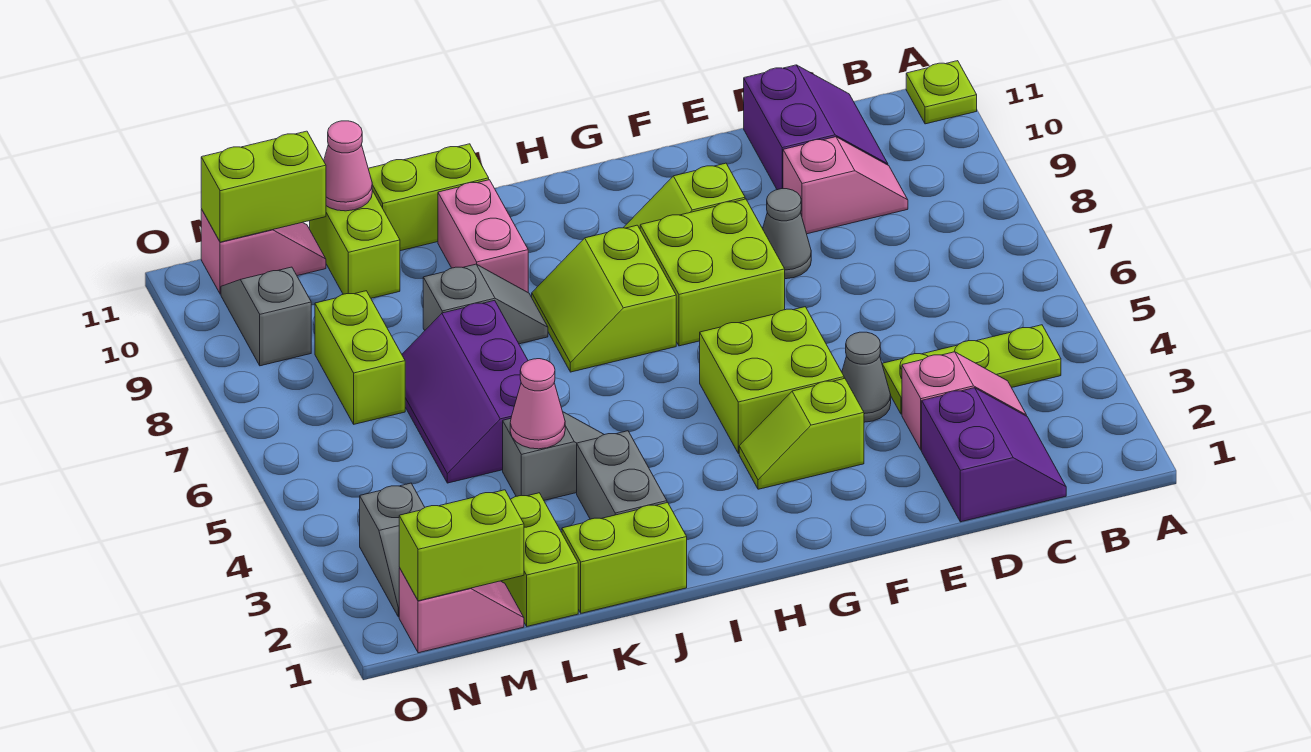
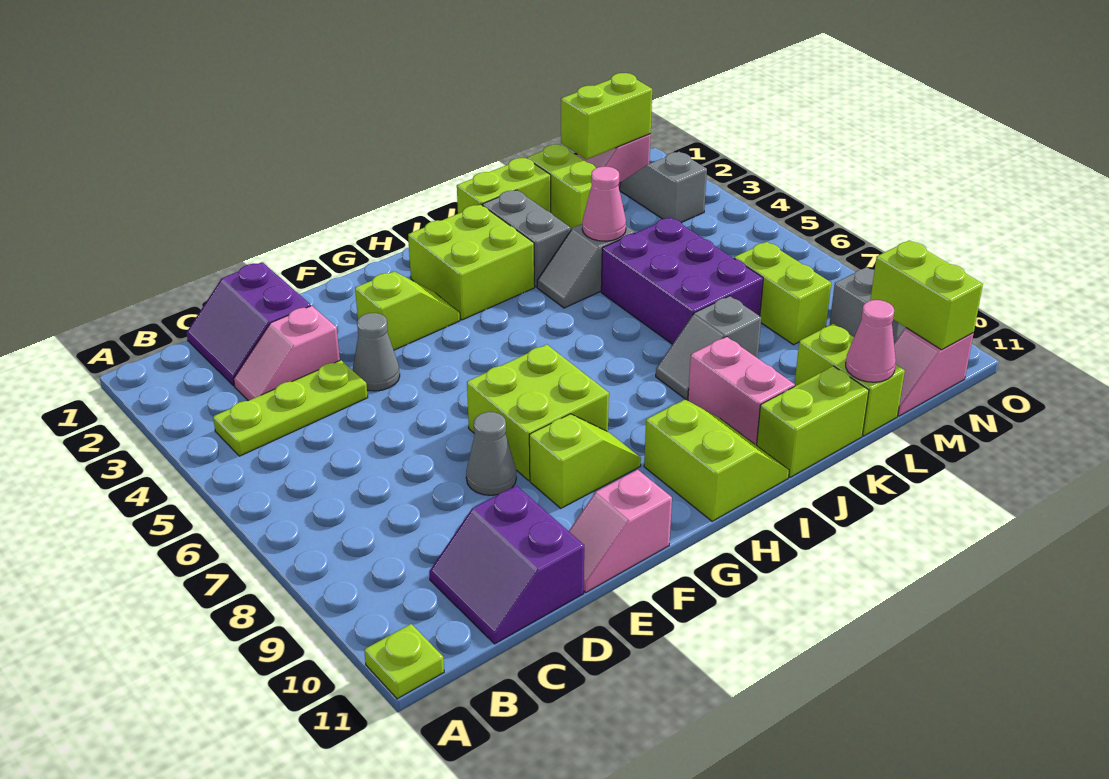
pink 1x2 slope [783,137,908,234] -> pink 1x2 slope moved to [569,470,672,592]
lime 2x2 brick [700,307,844,453] -> lime 2x2 brick moved to [408,205,534,320]
lime 2x2 slope [532,225,676,372] -> lime 2x2 slope moved to [644,399,789,521]
purple 2x3 slope [402,300,528,483] -> purple 2x3 brick [601,218,763,344]
lime 1x2 brick [201,131,326,242] -> lime 1x2 brick turned to [870,240,983,350]

